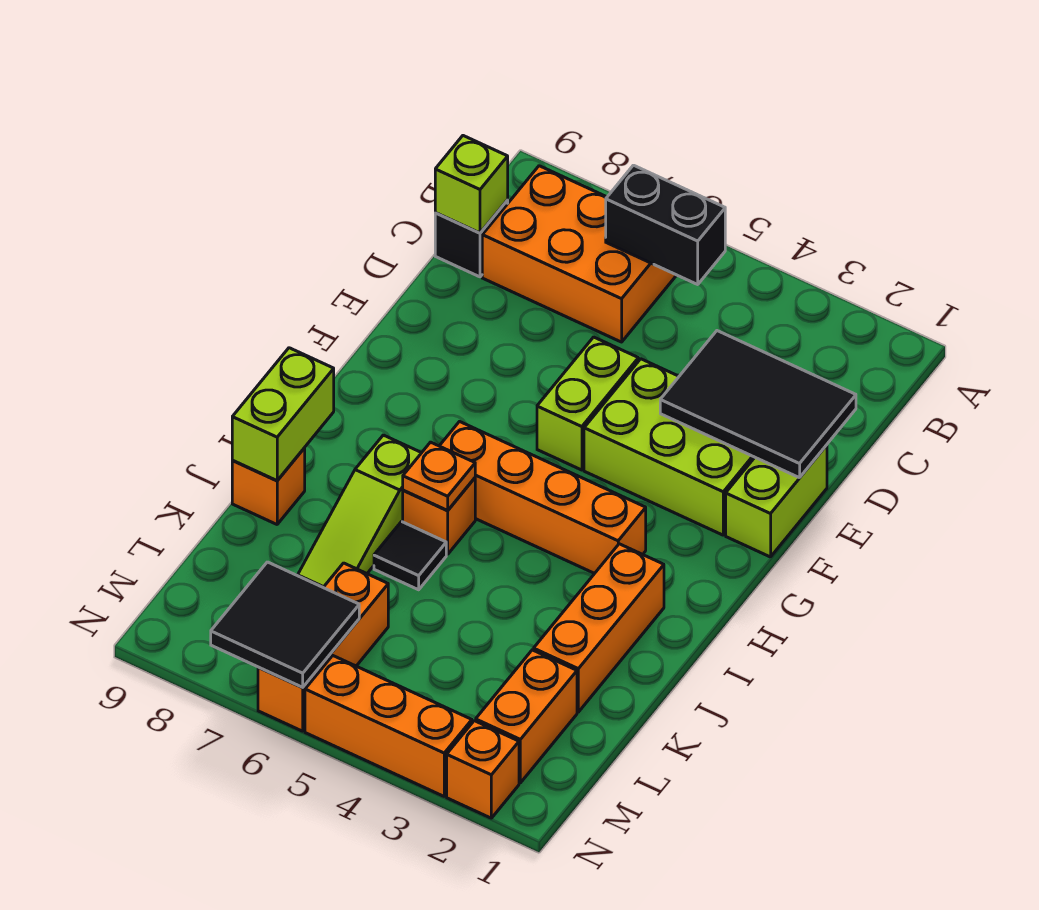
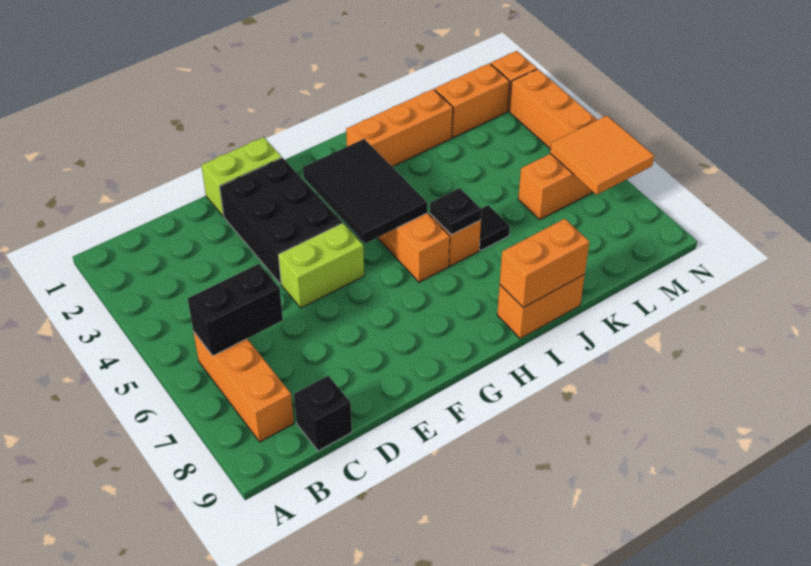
black 1x2 brick [606,165,725,284] -> black 1x2 brick turned to [188,264,283,356]
orange 2x3 brick [482,166,676,342] -> orange 1x3 brick [193,331,294,442]
lime 1x1 brick [435,136,508,233] -> none
black 2x3 tile [660,331,856,478] -> black 2x3 tile moved to [303,139,427,244]
lime 2x3 brick [584,359,755,535] -> black 2x3 brick [220,158,342,284]
orange 1x1 plate [403,442,475,510] -> black 1x1 plate [430,188,482,235]
lime 1x3 slope [298,435,421,587] -> none
lime 1x2 brick [232,348,334,480] -> orange 1x2 brick [500,219,589,308]
orange 1x1 brick [232,448,305,524] -> orange 1x2 brick [497,275,585,339]
black 2x2 tile [211,562,359,687] -> orange 2x2 tile [550,116,654,195]

